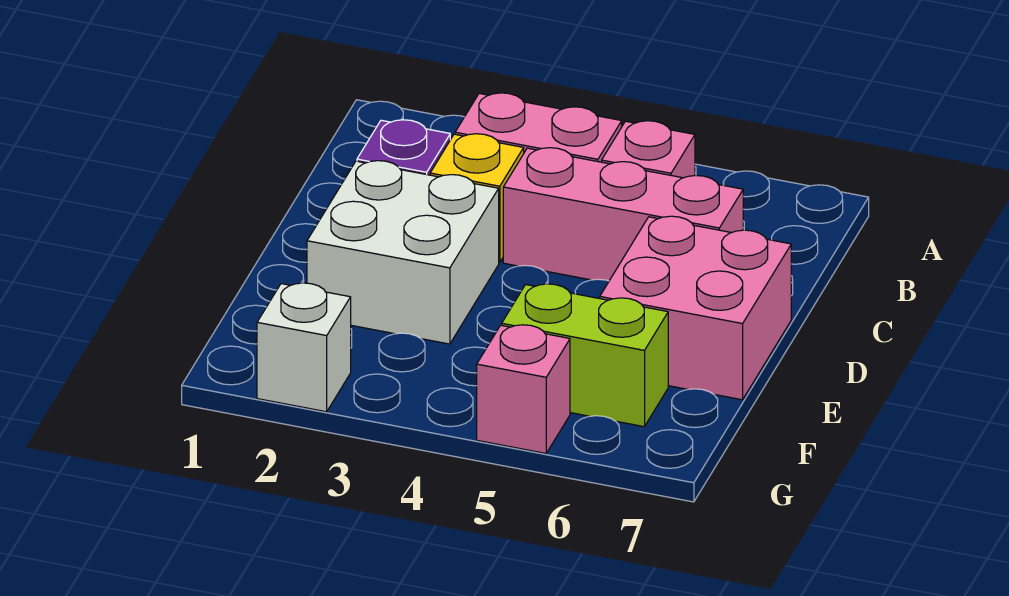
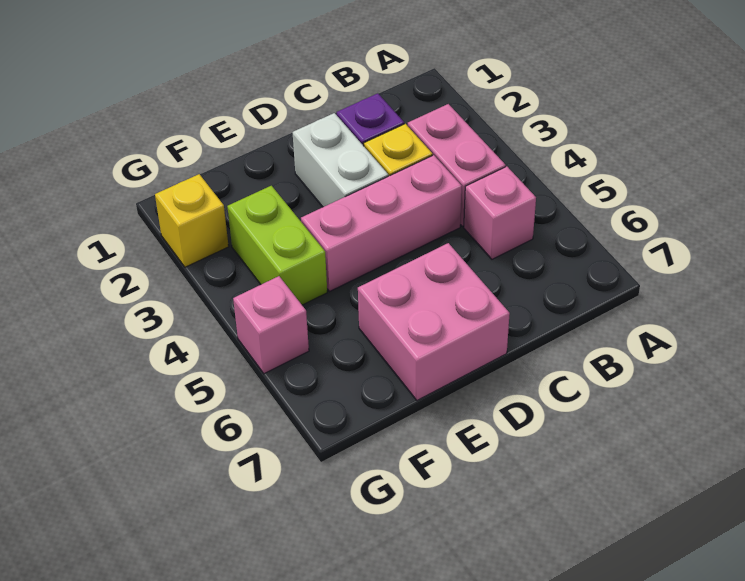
pink 1x3 brick [503,148,743,281] -> pink 1x3 brick turned to [301,155,462,291]
white 2x2 brick [307,161,499,344] -> white 1x2 brick [292,113,388,207]
lime 1x2 brick [502,284,668,427] -> lime 1x2 brick moved to [227,186,327,305]
white 1x1 brick [257,283,351,412] -> yellow 1x1 brick [155,174,229,267]

